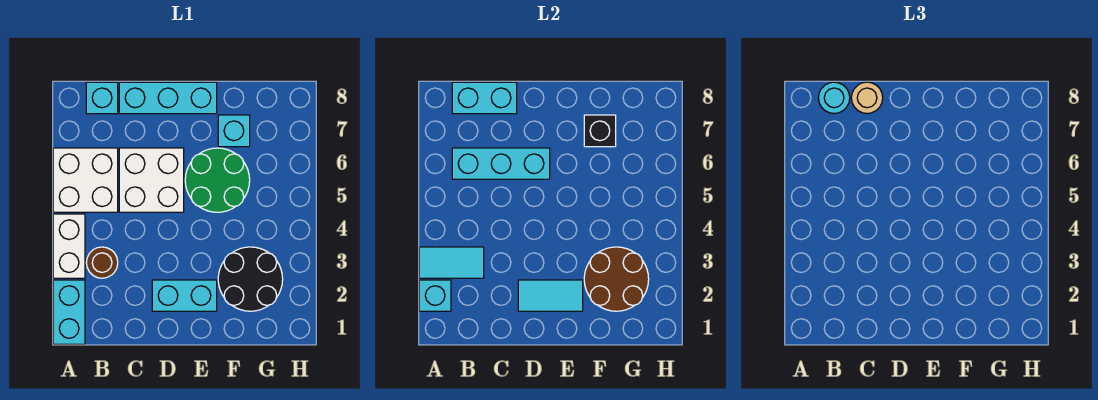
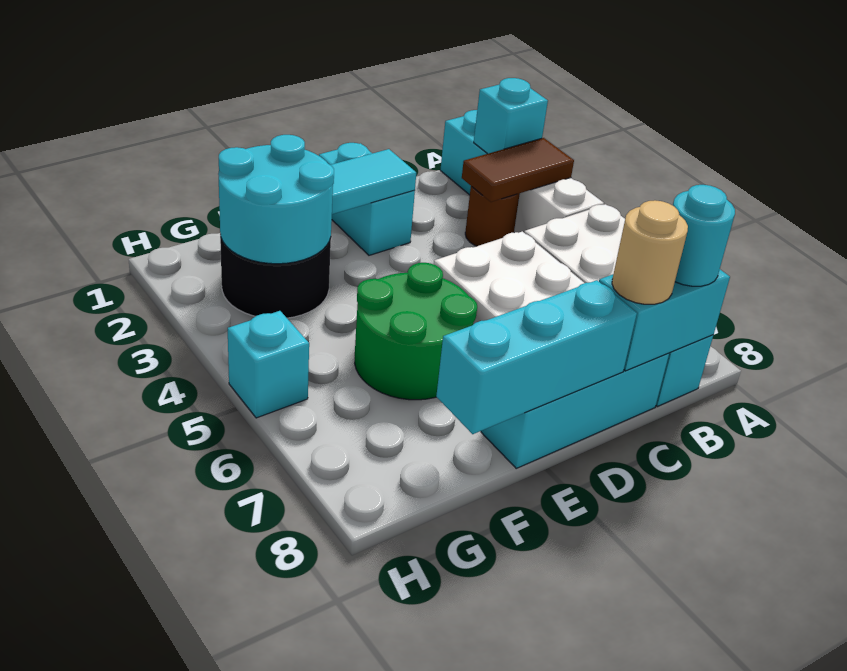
cyan 1x2 tile [419,247,484,278] -> brown 1x2 tile [462,138,574,202]
cyan 1x3 brick [452,148,550,179] -> cyan 1x3 brick moved to [436,280,637,434]
cyan 1x2 brick [152,280,217,311] -> cyan 1x2 brick turned to [319,143,415,255]
brown 2x2 round brick [584,247,649,311] -> cyan 2x2 round brick [218,135,334,264]
cyan 1x1 brick [218,115,250,147] -> cyan 1x1 brick moved to [228,311,309,418]
black 1x1 brick [584,115,616,147] -> none

